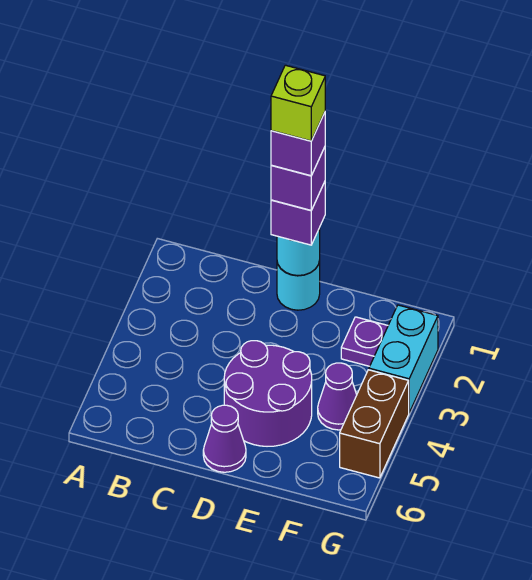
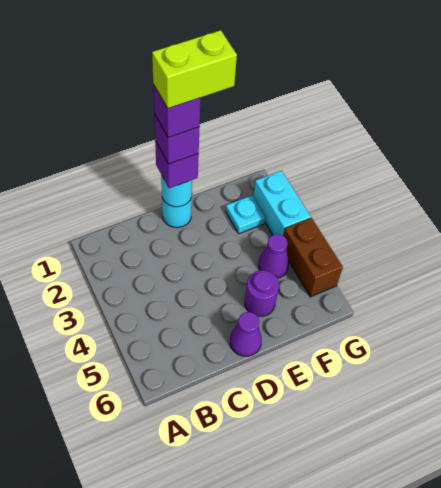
lime 1x1 brick [271,65,325,141] -> lime 1x2 brick [152,30,237,109]
purple 2x2 round brick [224,341,312,446] -> purple 1x1 round brick [245,270,279,316]
purple 1x1 plate [341,317,388,366] -> cyan 1x1 plate [226,195,266,234]

